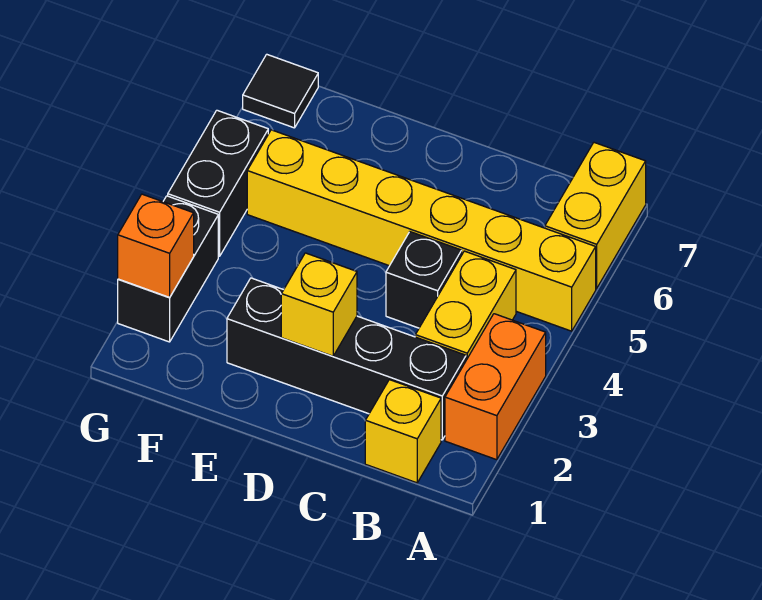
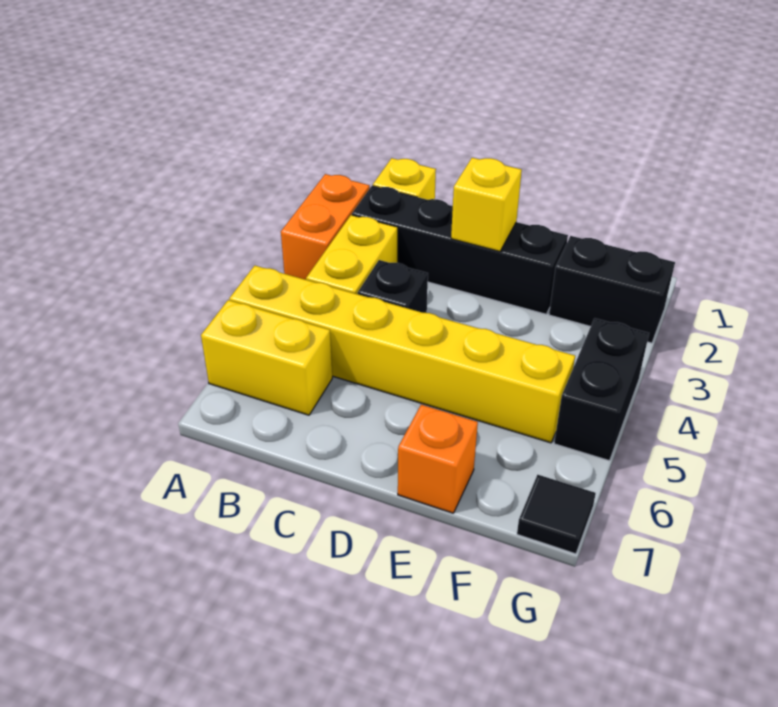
yellow 1x2 brick [545,143,646,288] -> yellow 1x2 brick turned to [201,300,332,415]
black 1x2 brick [118,196,218,342] -> black 1x2 brick turned to [549,236,675,343]
orange 1x1 brick [118,194,194,297] -> orange 1x1 brick moved to [398,405,478,513]

